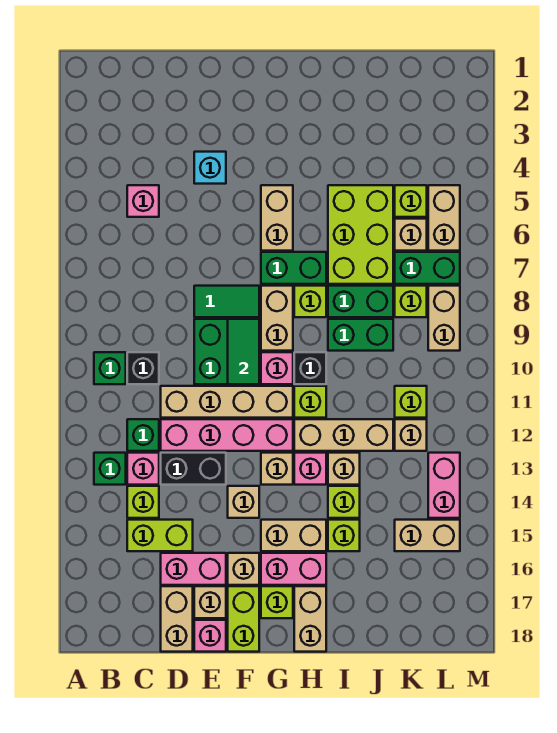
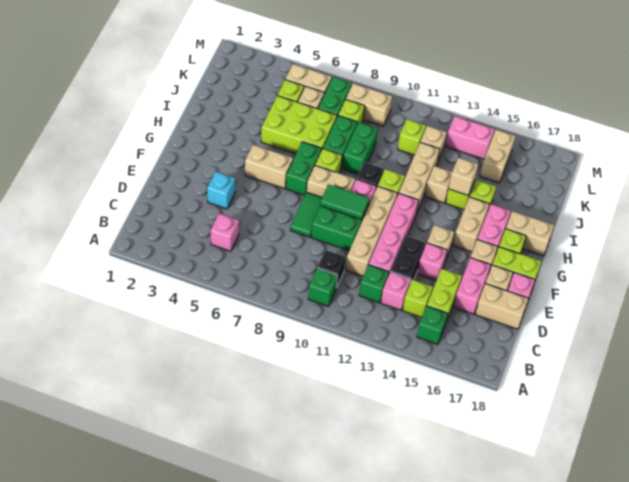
green 1x1 brick [94,453,126,485] -> green 1x1 brick moved to [417,306,448,345]
tan 1x1 brick [261,453,293,485] -> tan 1x1 brick moved to [449,158,478,196]
pink 1x1 brick [294,453,326,485] -> pink 1x1 brick moved to [417,243,447,280]

